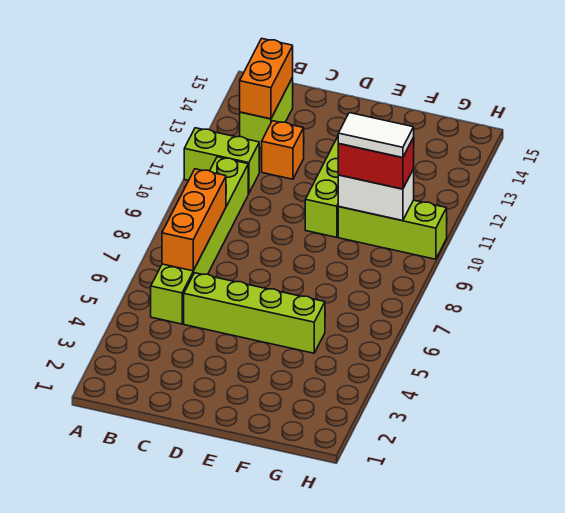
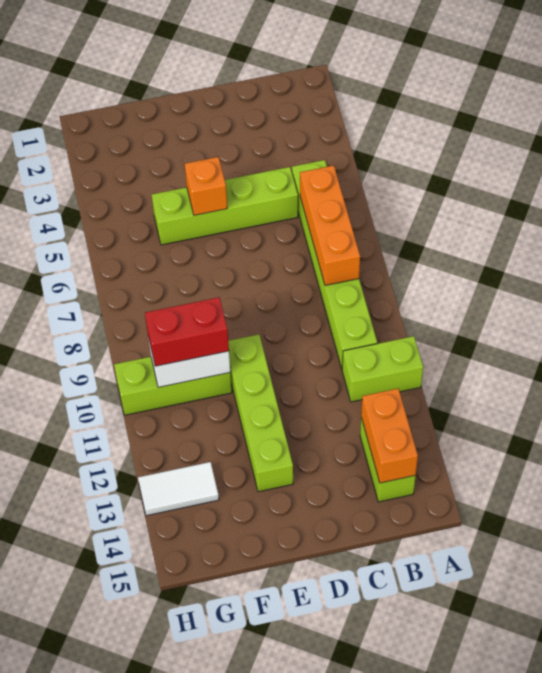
orange 1x1 brick [262,121,304,179] -> orange 1x1 brick moved to [185,157,227,215]
white 1x2 tile [338,113,414,158] -> white 1x2 tile moved to [138,462,219,516]

